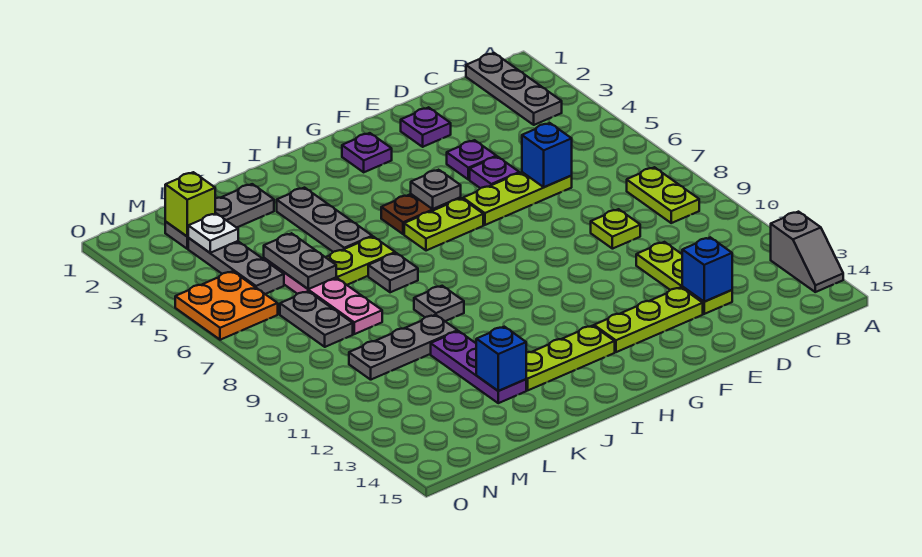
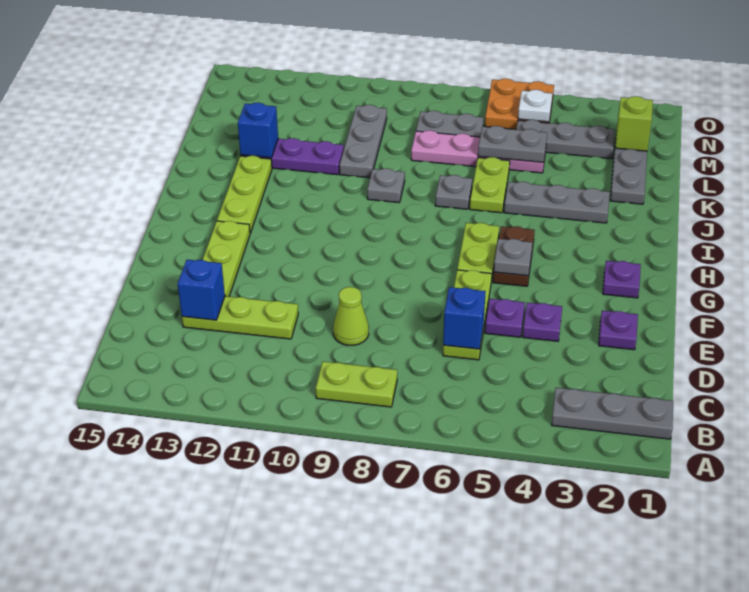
grey 1x2 slope [771,212,843,292] -> none
lime 1x1 plate [591,209,640,249] -> lime 1x1 cone [333,287,369,345]
white 1x1 plate [188,213,238,253] -> white 1x1 plate moved to [518,90,552,122]

